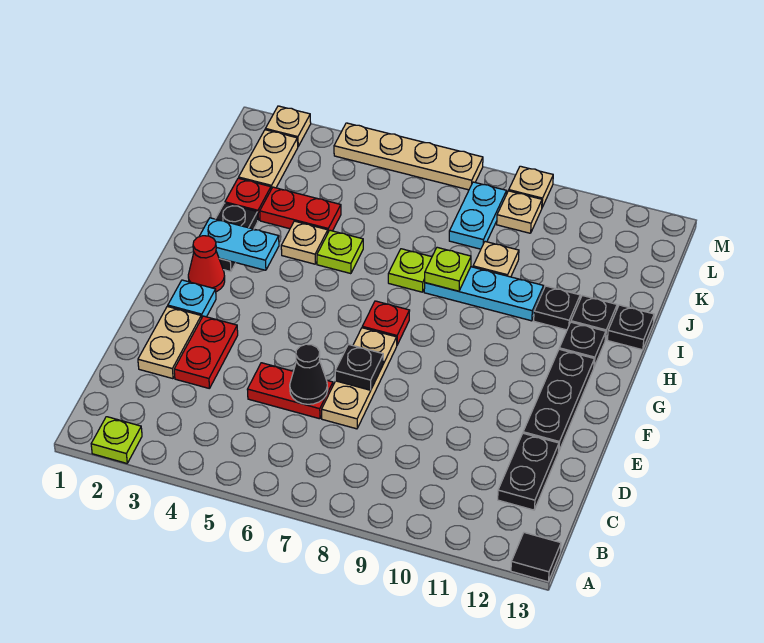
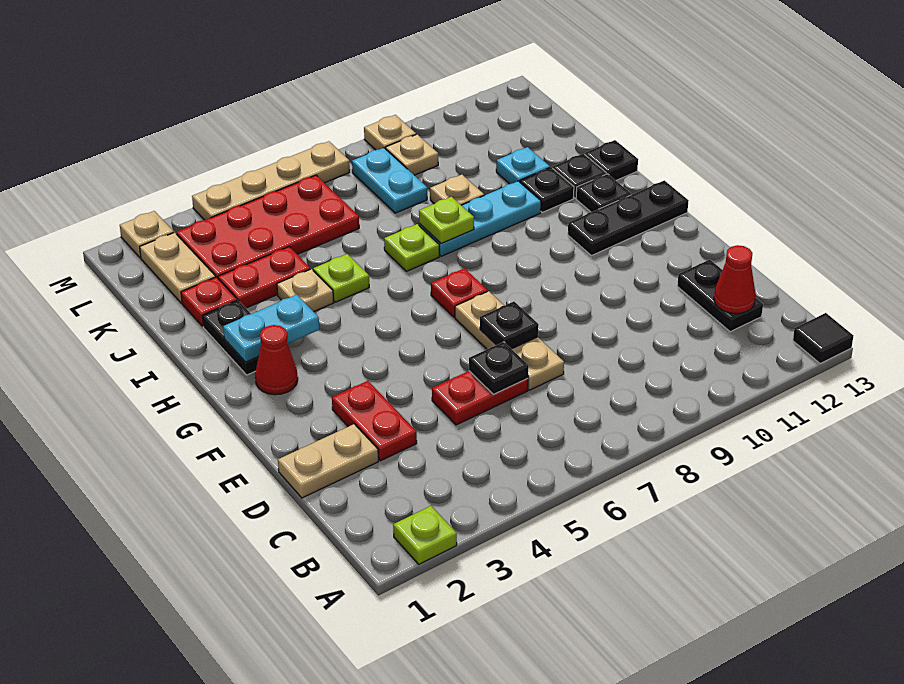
none -> red 1x1 cone [714,245,756,314]
tan 1x2 plate [138,306,201,379] -> tan 1x2 plate turned to [278,424,378,498]
black 1x1 cone [290,344,328,404] -> black 1x1 plate [469,342,529,394]
black 1x3 plate [523,349,594,452] -> black 1x3 plate turned to [568,180,689,256]
cyan 1x1 plate [168,280,216,318] -> cyan 1x1 plate moved to [496,147,550,184]
none -> red 2x4 plate [176,175,359,278]

